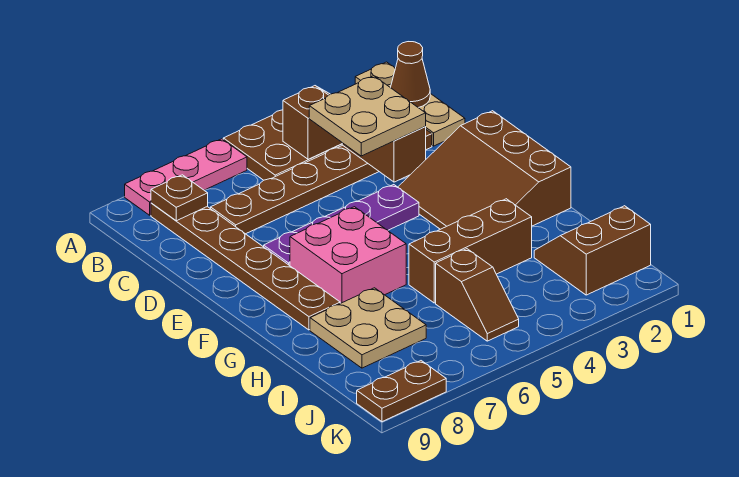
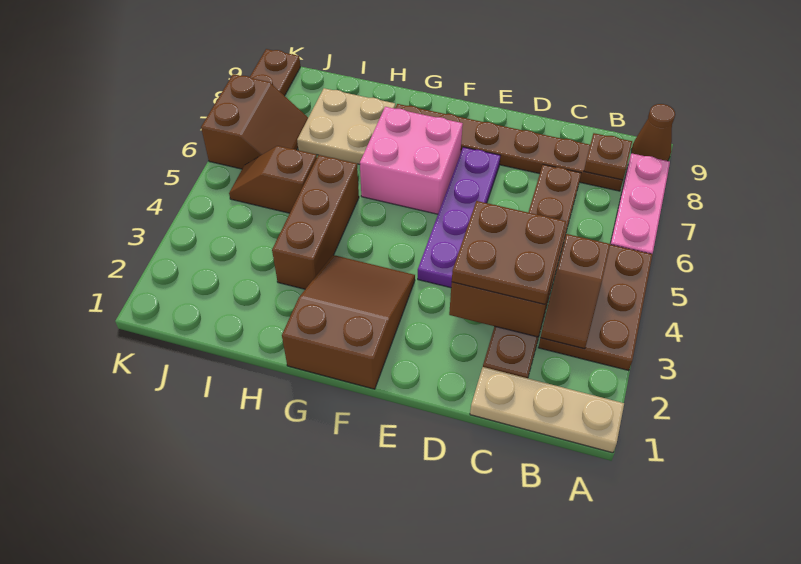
brown 1x1 cone [391,42,430,108] -> brown 1x1 cone moved to [631,104,675,161]
tan 2x2 plate [309,76,426,156] -> brown 2x2 plate [452,201,566,304]
brown 3x3 slope [398,111,571,229] -> brown 2x3 slope [282,255,415,389]
brown 2x2 slope [534,206,651,295] -> brown 2x2 slope moved to [201,74,308,169]

